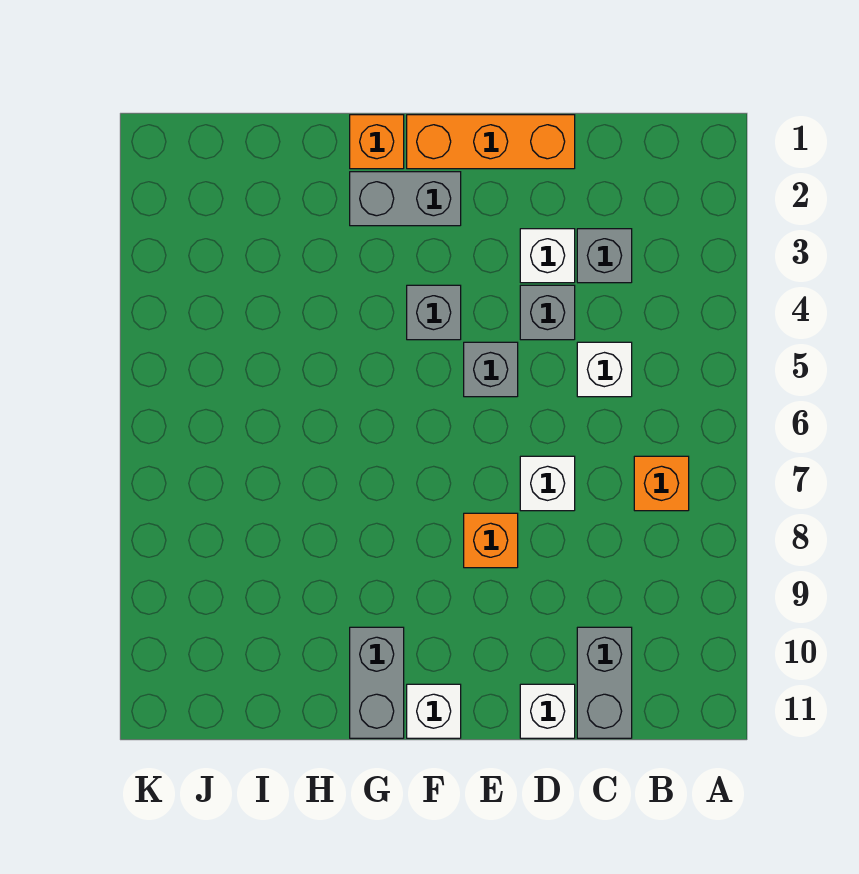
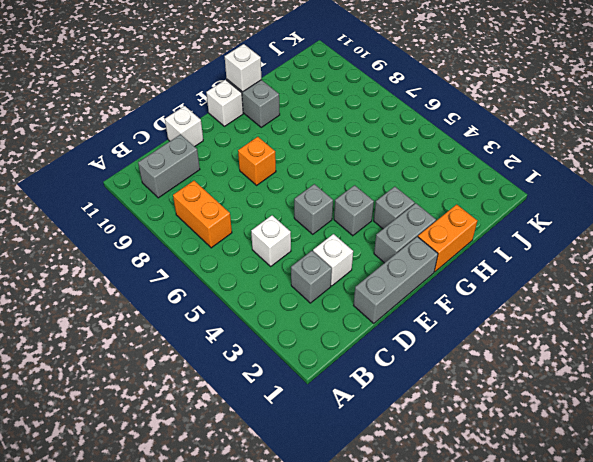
orange 1x1 brick [634,456,689,511] -> orange 1x2 brick [173,181,232,248]
grey 1x2 brick [577,627,632,738] -> grey 1x2 brick turned to [138,134,200,198]
orange 1x3 brick [407,115,575,169] -> grey 1x3 brick [354,237,438,323]
grey 1x1 brick [520,285,575,340] -> grey 1x1 brick moved to [374,187,415,229]
white 1x1 brick [520,456,575,511] -> white 1x1 brick moved to [225,44,262,92]
orange 1x1 brick [350,115,404,169] -> orange 1x2 brick [418,204,477,272]

